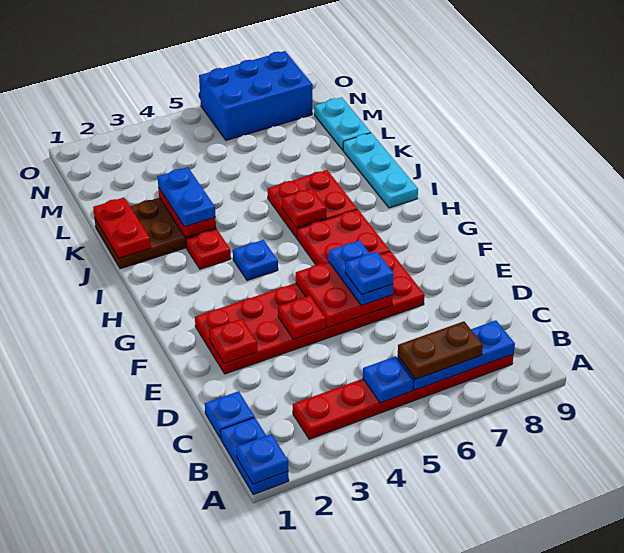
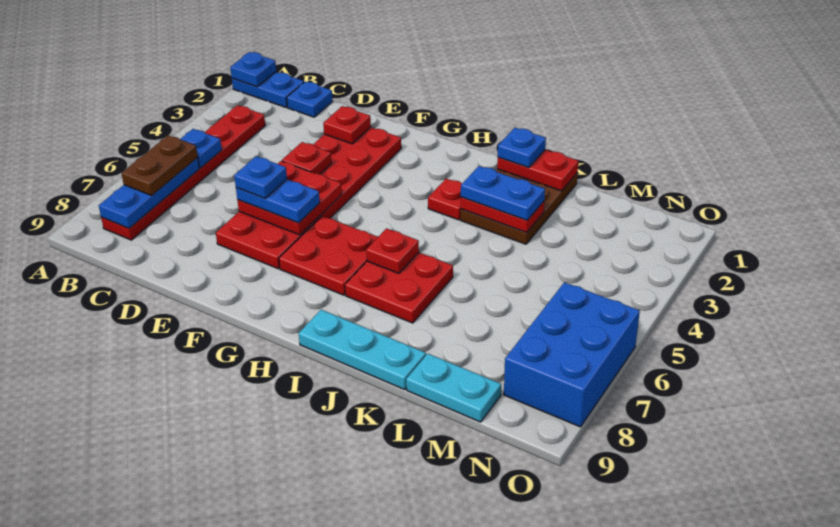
blue 1x1 plate [233,240,278,281] -> blue 1x1 plate moved to [498,128,546,168]

